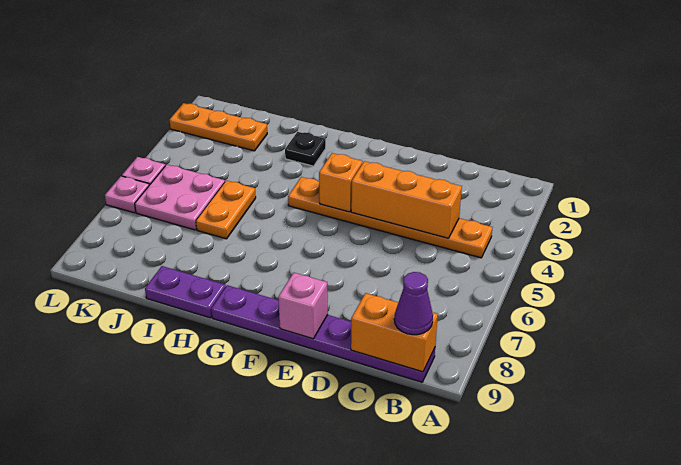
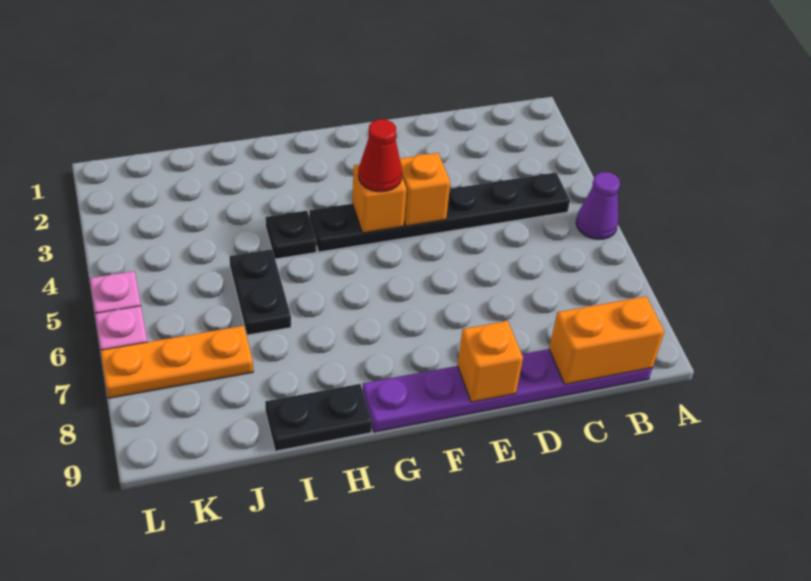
orange 1x6 plate [288,177,492,258] -> black 1x6 plate [309,173,570,252]
purple 1x1 cone [394,272,433,335] -> purple 1x1 cone moved to [576,172,620,239]
orange 1x3 brick [351,161,462,238] -> orange 1x1 brick [400,153,450,226]
pink 1x1 brick [278,273,328,339] -> orange 1x1 brick [457,321,523,402]
none -> red 1x1 cone [358,119,402,192]
black 1x1 plate [285,132,326,166] -> black 1x1 plate moved to [266,211,316,259]
purple 1x2 plate [145,266,226,318] -> black 1x2 plate [265,384,372,451]
orange 1x2 plate [196,181,256,239] -> black 1x2 plate [229,249,291,335]
orange 1x3 plate [170,103,267,151] -> orange 1x3 plate moved to [101,326,253,398]
pink 2x2 plate [135,165,225,230] -> none

